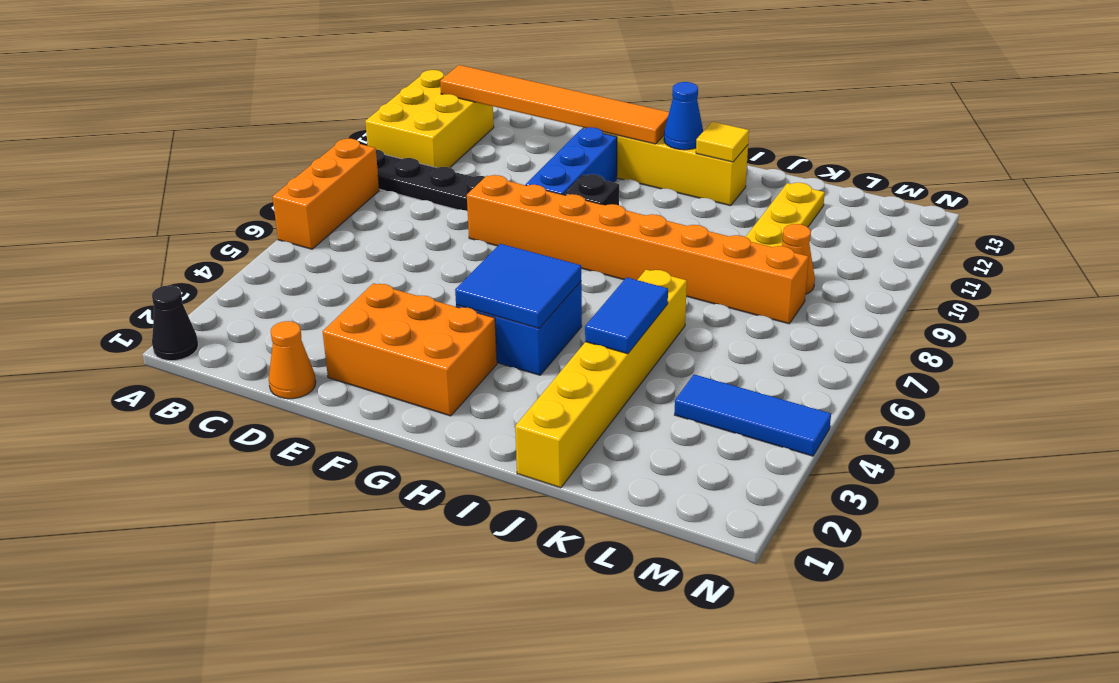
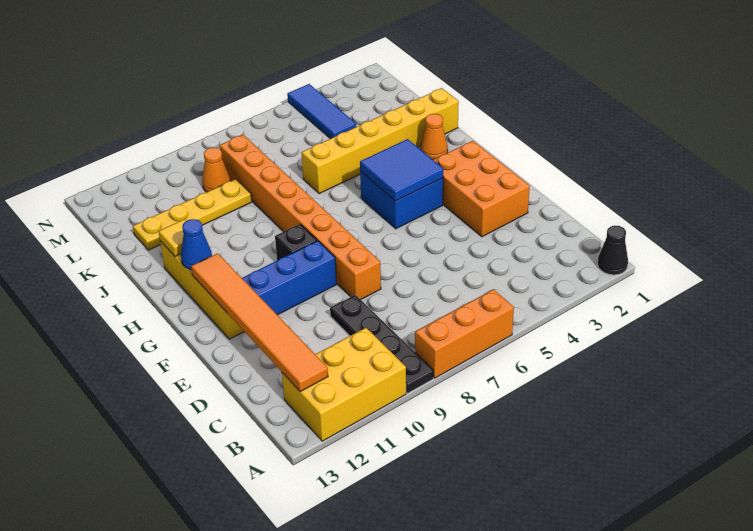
orange 1x1 cone [269,321,316,399] -> orange 1x1 cone moved to [420,114,448,160]
blue 1x2 tile [585,277,668,354] -> none

